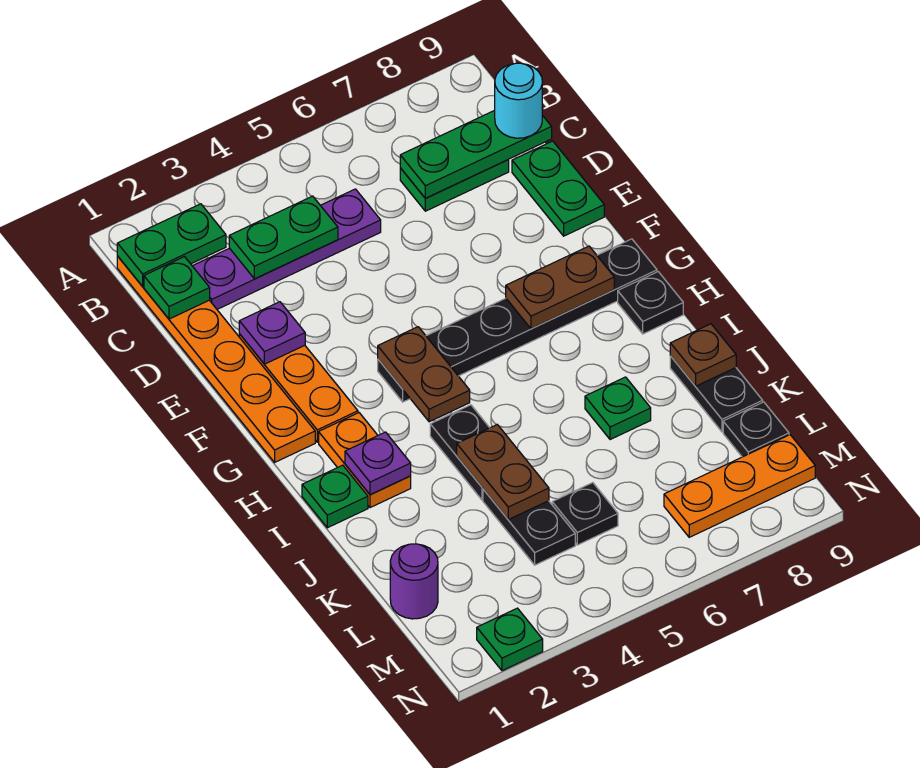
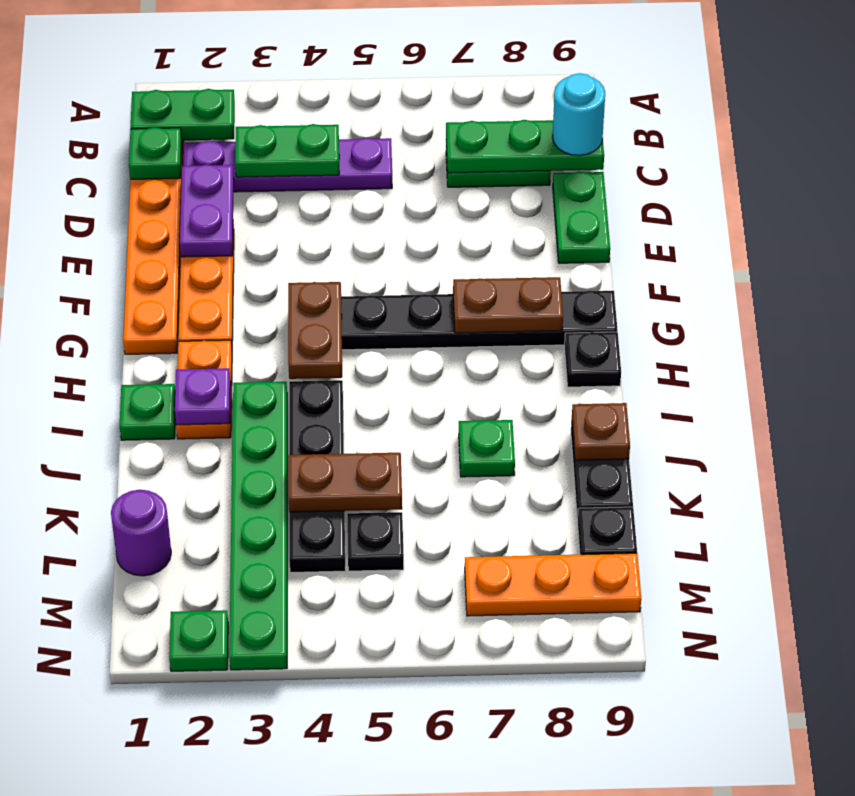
purple 1x1 plate [239,302,305,364] -> purple 1x2 plate [180,164,234,257]
none -> green 1x6 plate [229,382,287,670]
brown 1x2 plate [457,425,549,520] -> brown 1x2 plate turned to [289,453,402,512]

